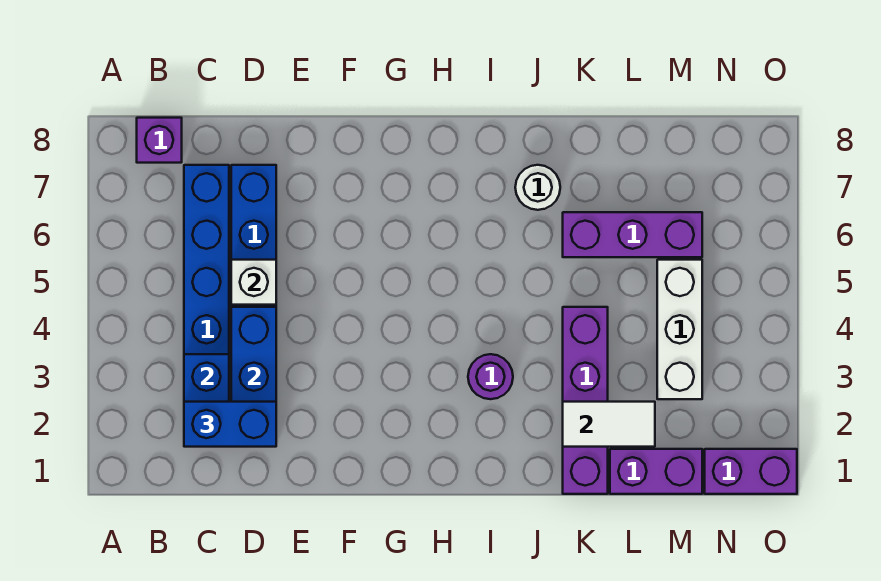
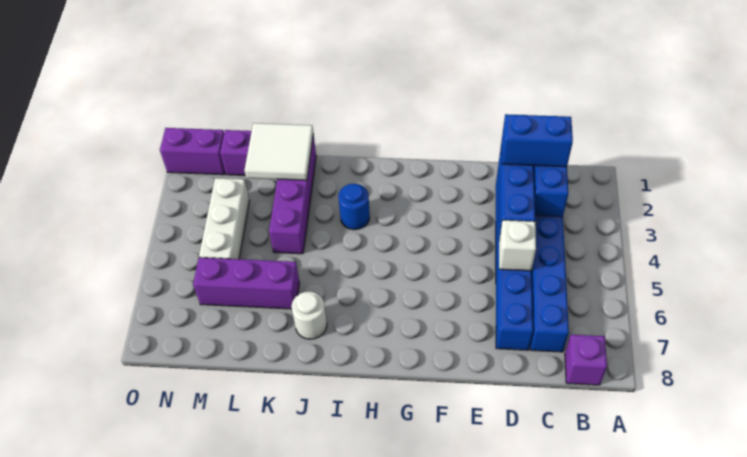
purple 1x1 round brick [468,354,513,399] -> blue 1x1 round brick [338,184,370,230]
white 1x2 tile [563,402,655,447] -> white 2x2 tile [244,123,313,180]

